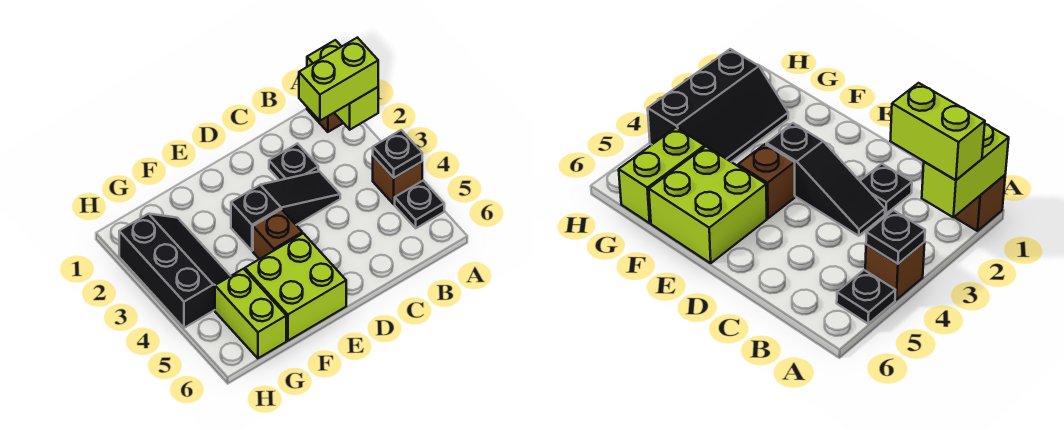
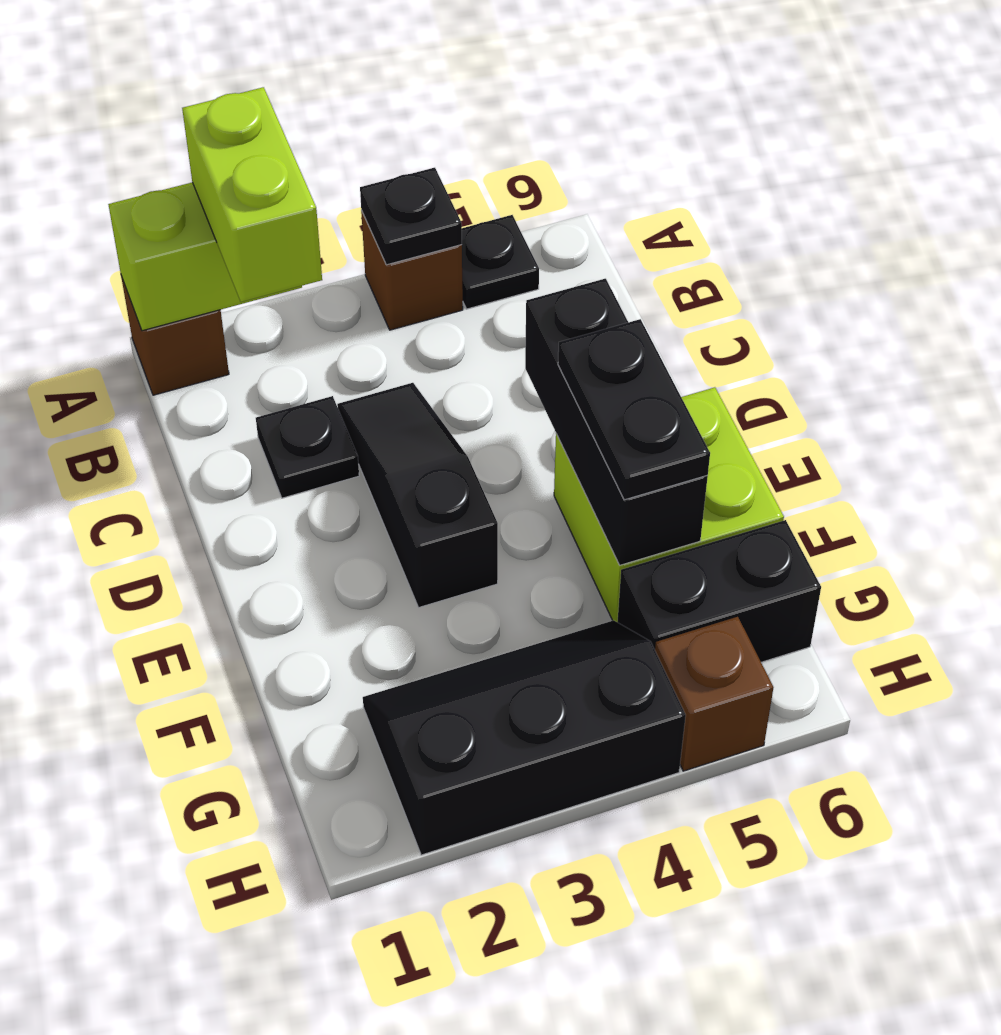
none -> black 1x3 brick [525,279,708,565]
brown 1x1 brick [253,209,302,259] -> brown 1x1 brick moved to [655,617,773,771]
none -> black 1x2 plate [558,319,710,500]
lime 1x2 brick [215,269,286,358] -> black 1x2 brick [618,520,821,662]

